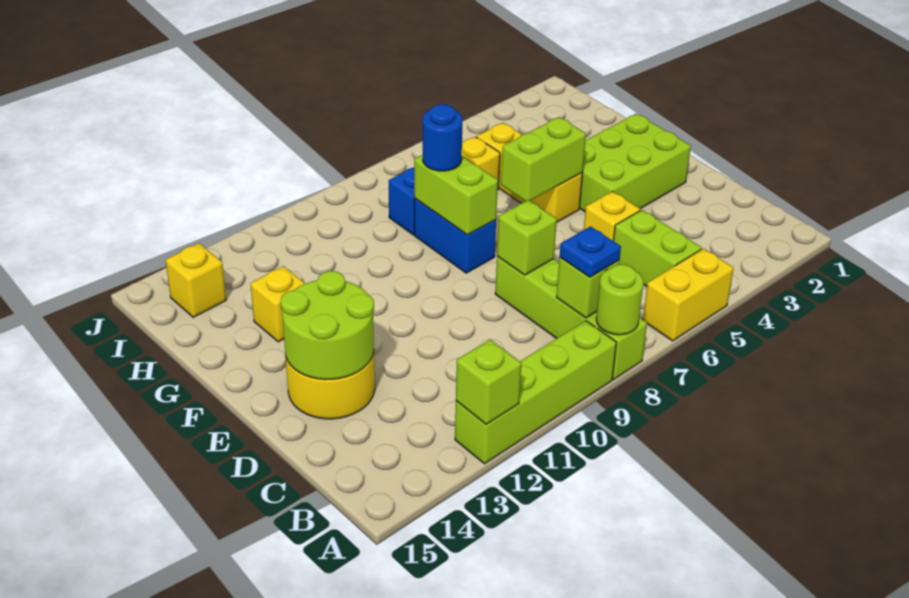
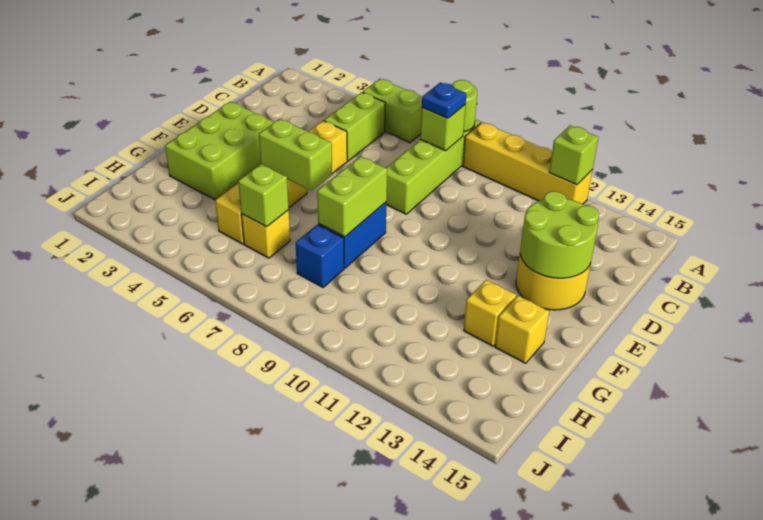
yellow 1x2 brick [643,248,734,341] -> lime 1x2 brick [363,79,422,143]
lime 1x4 brick [455,321,616,464] -> yellow 1x4 brick [463,122,592,204]
lime 1x1 brick [497,200,557,275] -> lime 1x1 brick moved to [238,164,289,227]
lime 2x3 brick [580,114,691,212] -> lime 2x3 brick turned to [165,102,274,200]
blue 1x1 round brick [423,104,463,171] -> none
yellow 1x1 brick [166,243,226,317] -> yellow 1x1 brick moved to [495,296,549,363]

